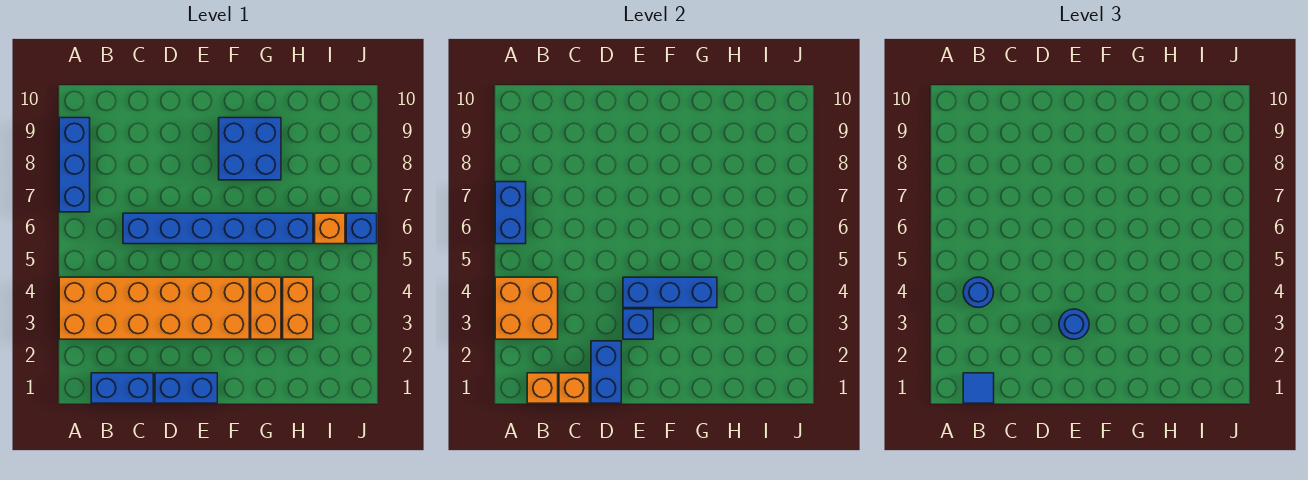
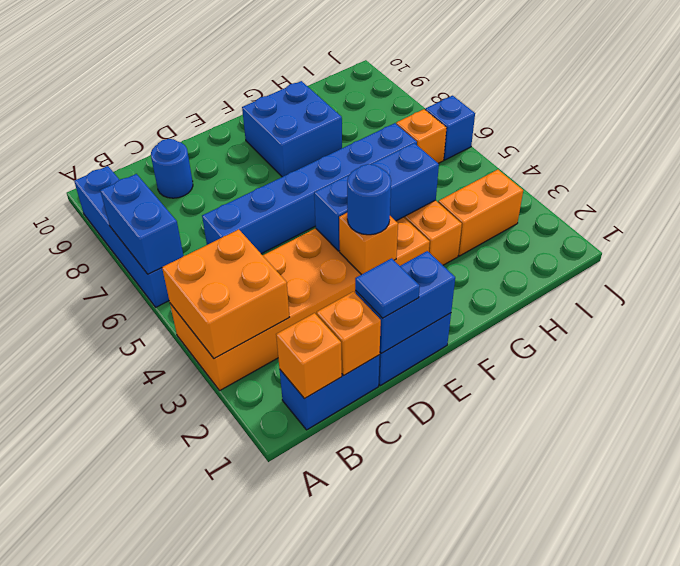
blue 1x3 brick [59,118,90,212] -> blue 1x4 brick [74,166,169,307]
blue 1x1 tile [963,373,994,403] -> blue 1x1 tile moved to [355,258,420,318]
blue 1x1 round brick [963,277,994,308] -> blue 1x1 round brick moved to [151,139,193,198]
blue 1x2 brick [591,341,621,403] -> blue 1x2 brick turned to [355,251,455,353]
blue 1x1 brick [623,309,653,339] -> orange 1x1 brick [339,213,398,275]
orange 1x2 brick [283,277,313,339] -> orange 1x2 brick turned to [438,170,523,256]

